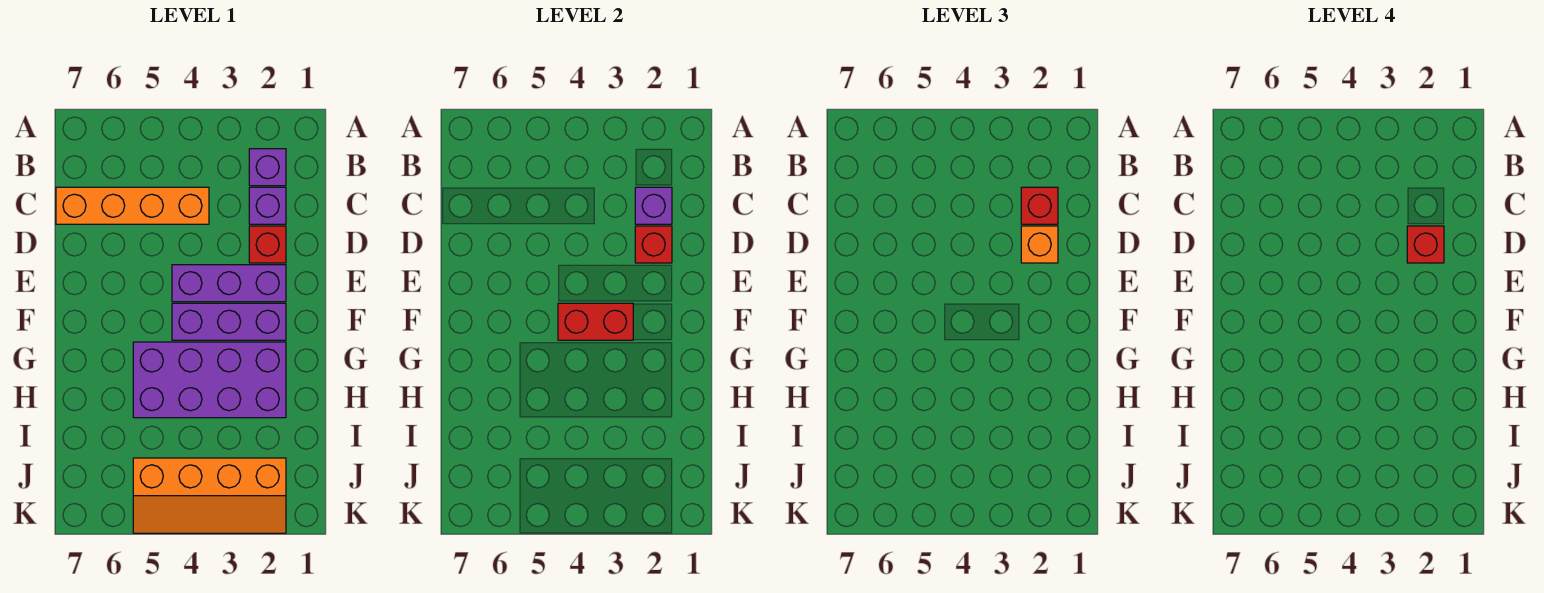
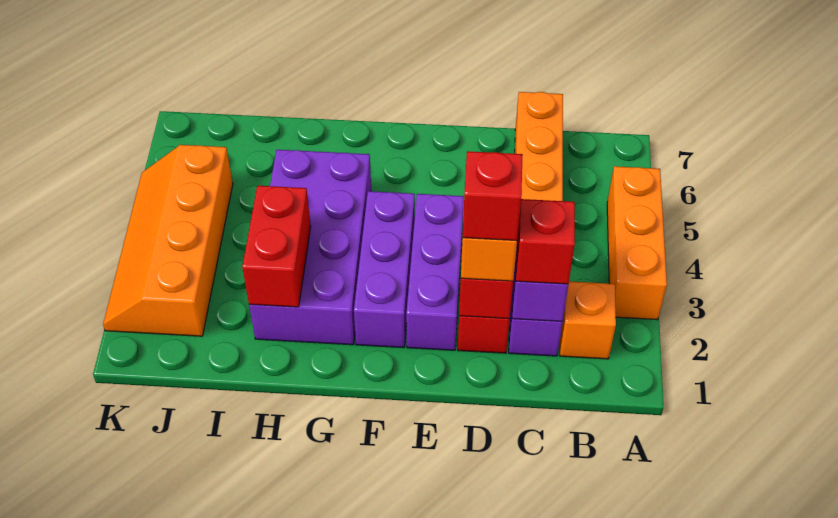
none -> orange 1x3 brick [607,166,667,320]
purple 1x1 brick [249,149,286,186] -> orange 1x1 brick [560,281,616,359]
red 1x2 brick [558,303,633,340] -> red 1x2 brick moved to [242,186,311,307]

